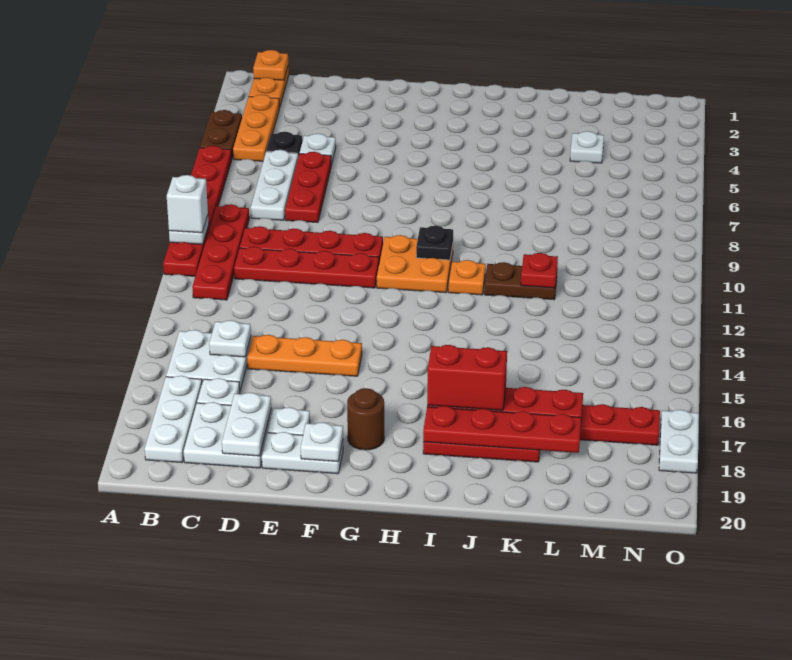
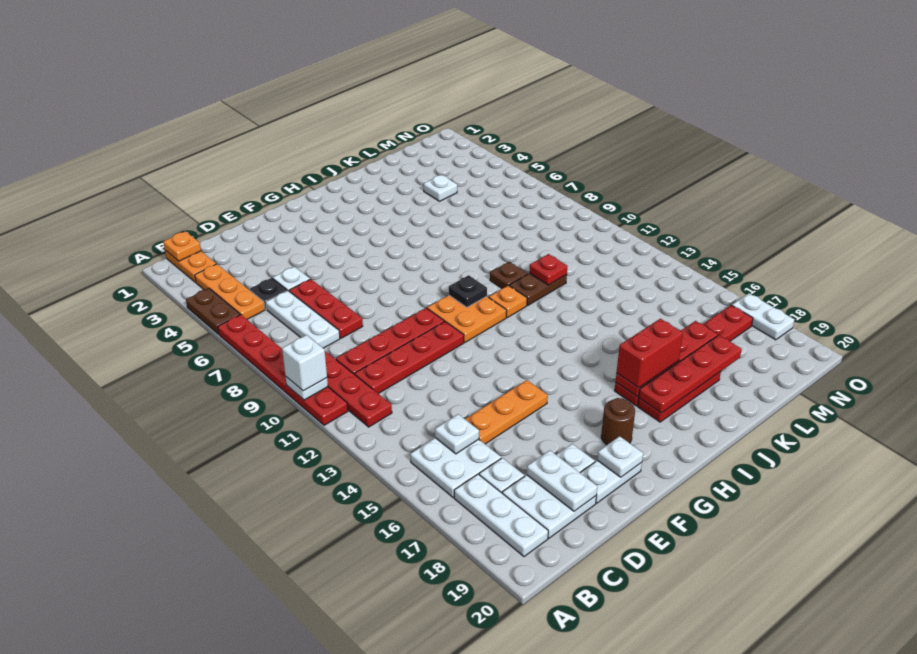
none -> brown 1x1 plate [490,262,527,288]

